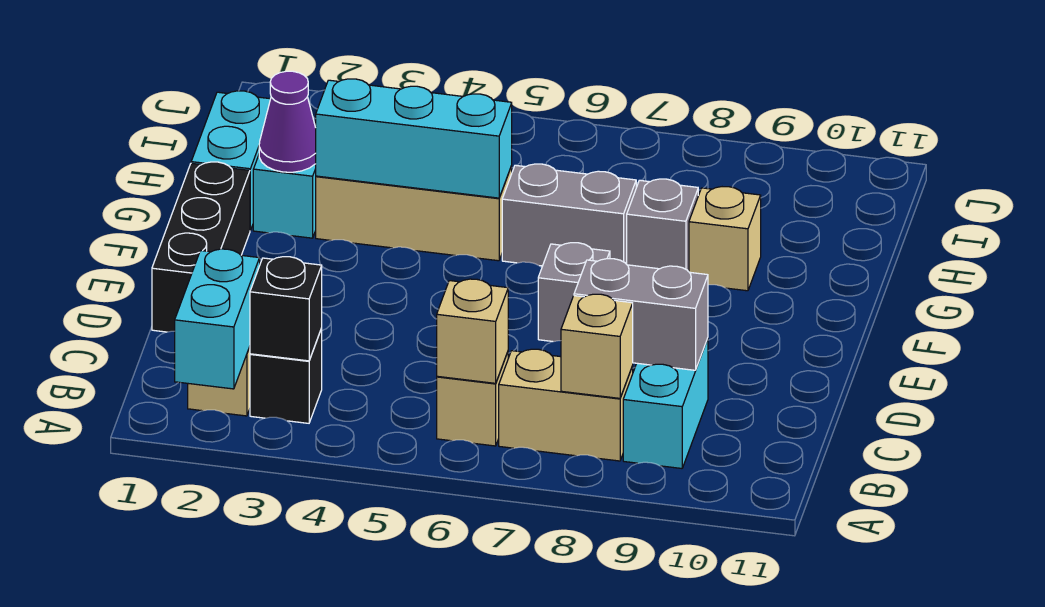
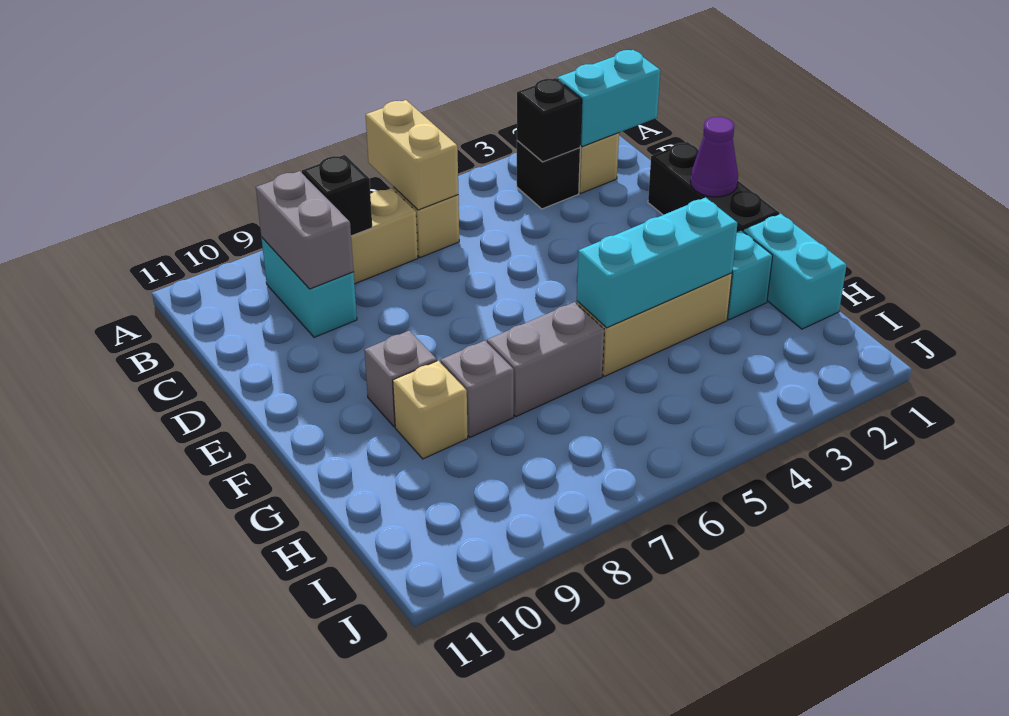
cyan 1x2 brick [175,249,260,389] -> cyan 1x2 brick turned to [557,50,660,147]
tan 1x1 brick [437,279,508,383] -> tan 1x2 brick [366,100,458,210]
tan 1x1 brick [561,294,633,398] -> black 1x1 brick [302,155,372,236]
grey 1x2 brick [574,259,708,370] -> grey 1x2 brick turned to [256,171,354,289]
grey 1x1 brick [538,243,610,342] -> grey 1x1 brick moved to [364,331,437,427]
purple 1x1 cone [259,71,316,172] -> purple 1x1 cone moved to [690,117,738,197]

